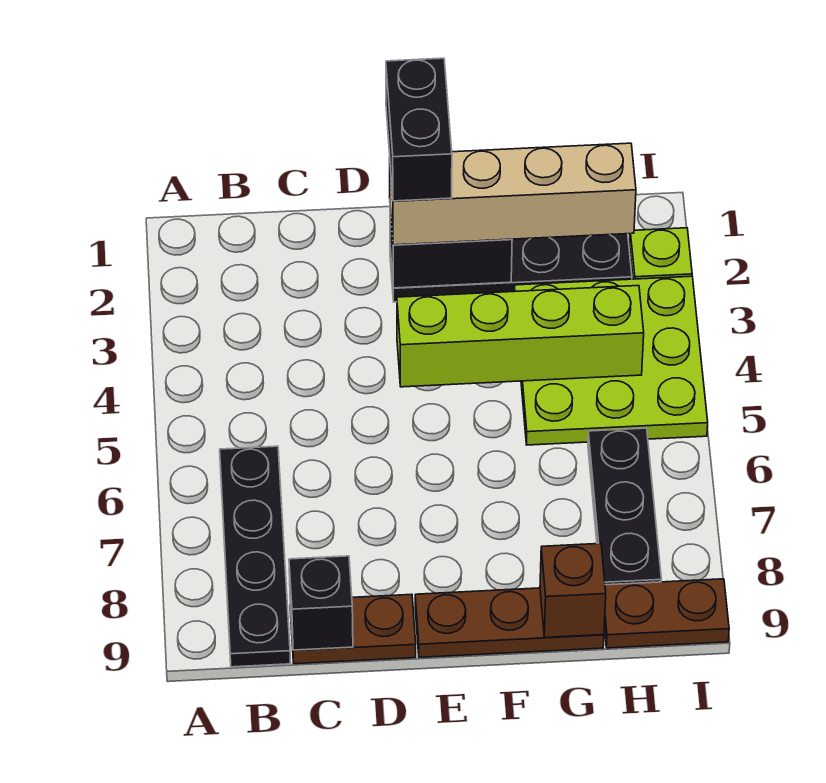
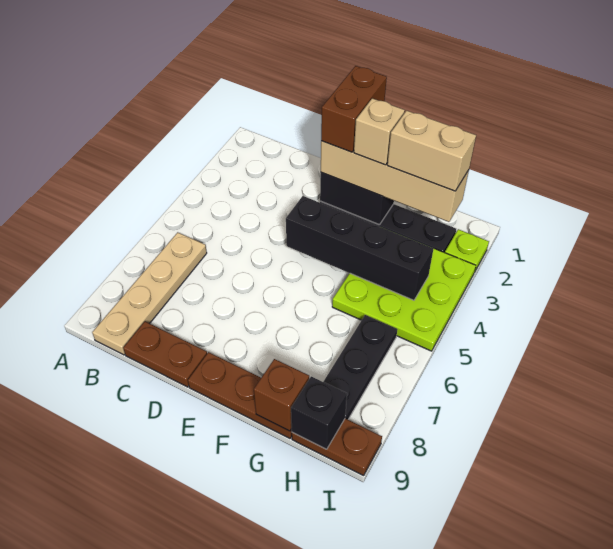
black 1x4 plate [220,446,290,667] -> tan 1x4 plate [92,233,207,355]
black 1x1 brick [289,556,353,650] -> black 1x1 brick moved to [291,376,347,449]
black 1x2 brick [386,58,452,201] -> brown 1x2 brick [321,66,387,152]
lime 1x4 brick [397,286,644,387] -> black 1x4 brick [286,196,434,300]
none -> tan 1x1 brick [354,98,405,165]
none -> tan 1x2 brick [387,110,476,191]

